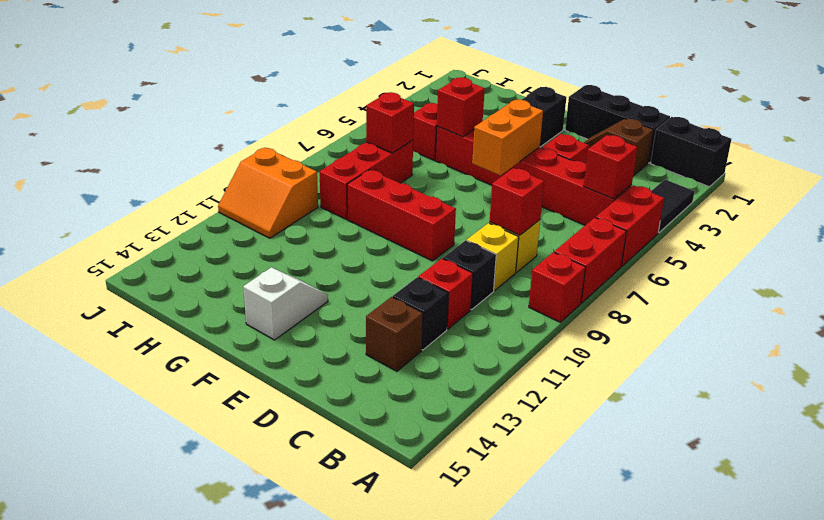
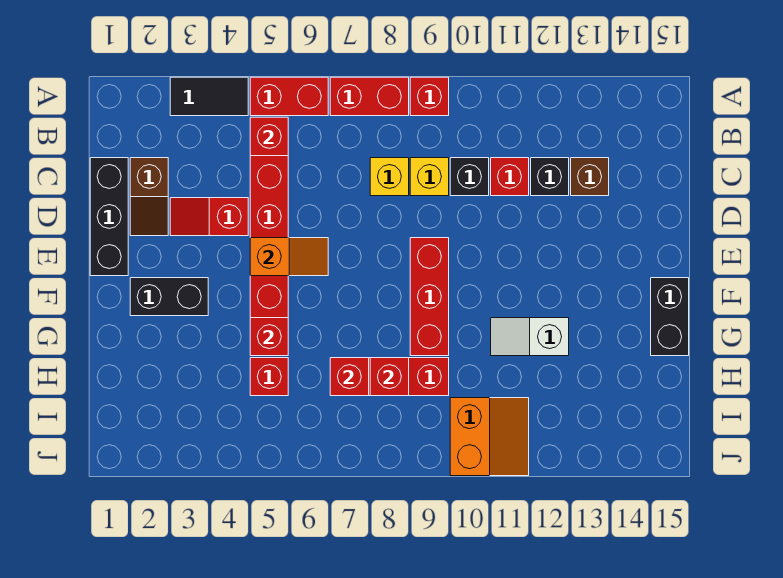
black 1x2 brick [650,117,731,187] -> black 1x2 brick moved to [651,278,689,356]
red 1x1 brick [490,168,544,235] -> red 1x1 brick moved to [370,358,409,396]
orange 1x2 brick [472,100,543,175] -> orange 1x2 slope [250,238,328,276]
white 1x2 slope [243,267,328,340] -> white 1x2 slope moved to [491,318,569,356]

